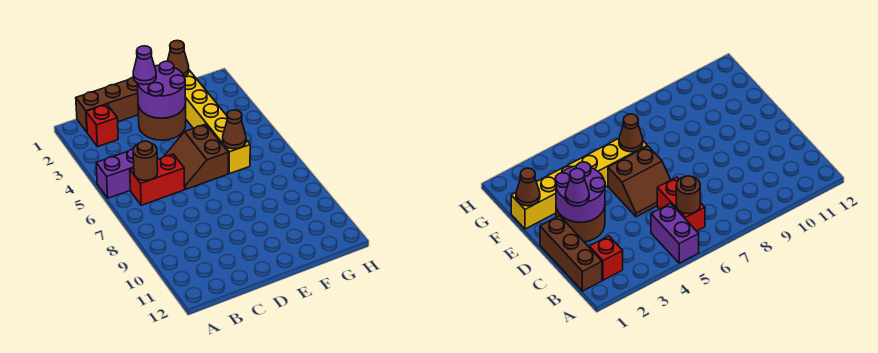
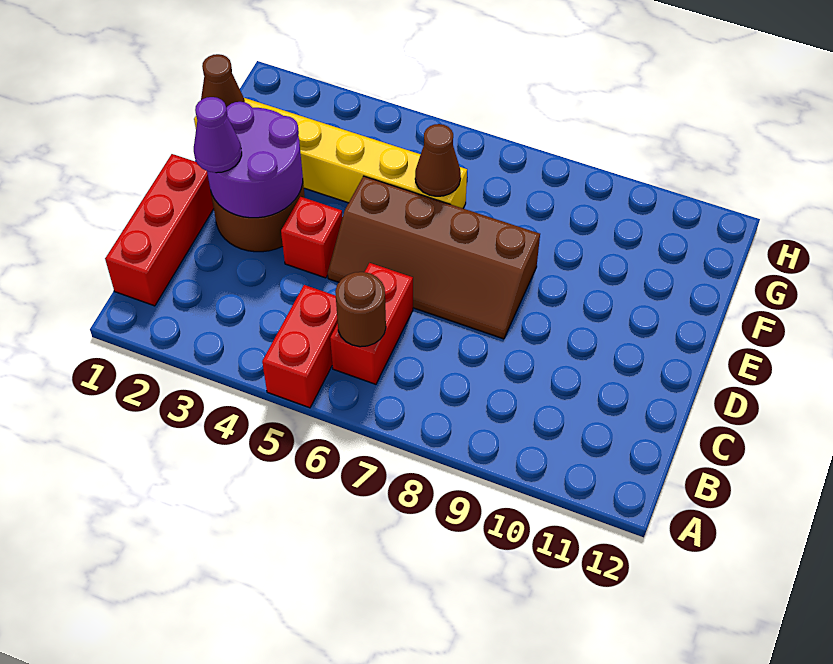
purple 1x2 brick [96,149,134,198] -> red 1x2 brick [262,285,338,408]
brown 1x3 brick [76,78,138,132] -> red 1x3 brick [105,154,214,306]
red 1x1 brick [86,105,118,147] -> red 1x1 brick moved to [281,197,343,278]
brown 2x2 slope [165,124,228,189] -> brown 2x4 slope [328,176,540,339]

